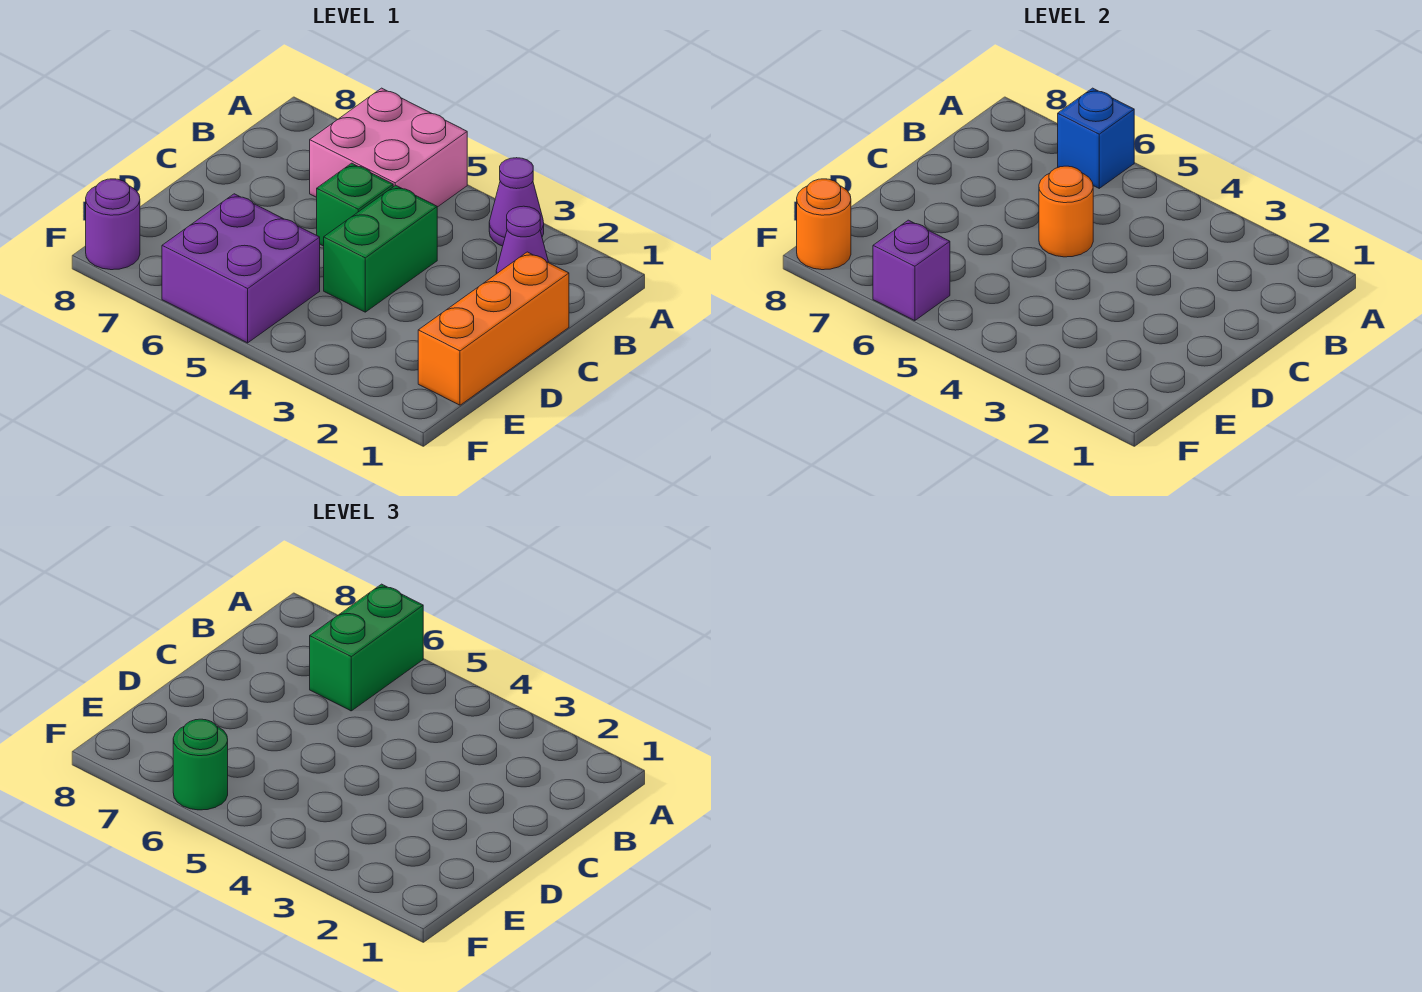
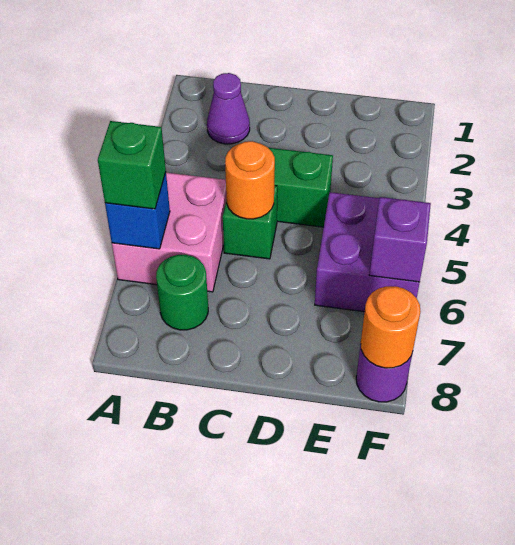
purple 1x1 cone [489,158,544,246] -> none
green 1x2 brick [310,584,423,711] -> green 1x1 brick [98,121,166,209]
orange 1x3 brick [418,252,569,405] -> none
green 1x1 round brick [173,719,228,810] -> green 1x1 round brick moved to [156,255,208,330]

